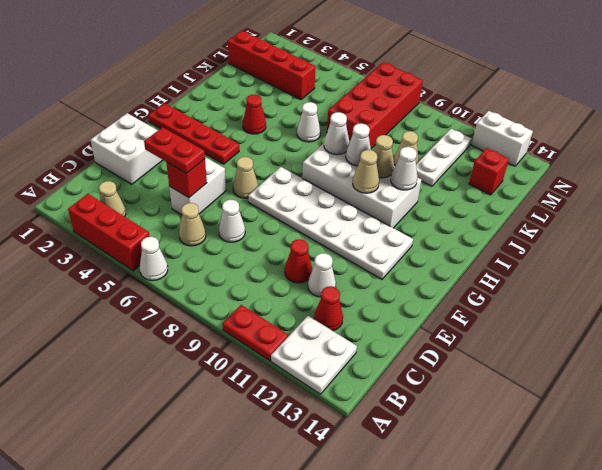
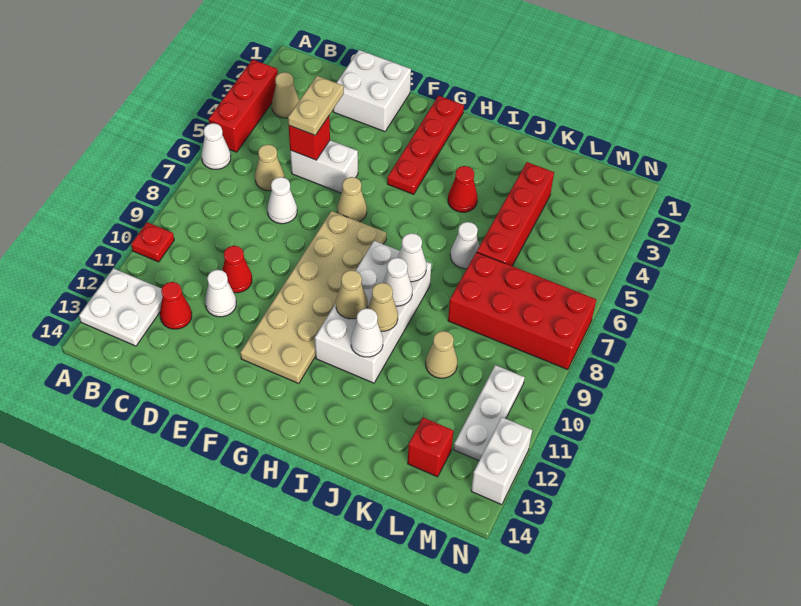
red 1x2 plate [223,305,288,361] -> red 1x1 plate [131,222,174,262]
red 1x2 plate [144,127,205,173] -> tan 1x2 plate [288,76,344,135]
white 2x6 plate [248,167,413,279] -> tan 2x6 plate [240,211,386,383]
white 1x3 plate [416,129,472,186] -> white 1x3 plate turned to [454,365,525,461]
red 1x4 brick [228,31,316,100] -> red 1x4 brick moved to [477,162,554,266]

